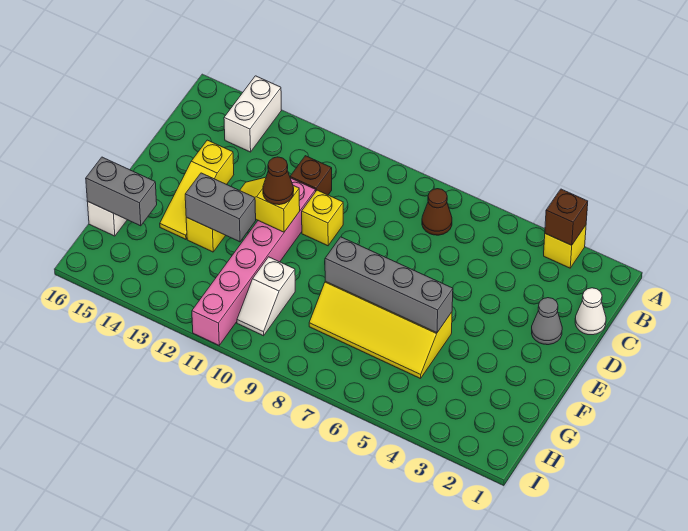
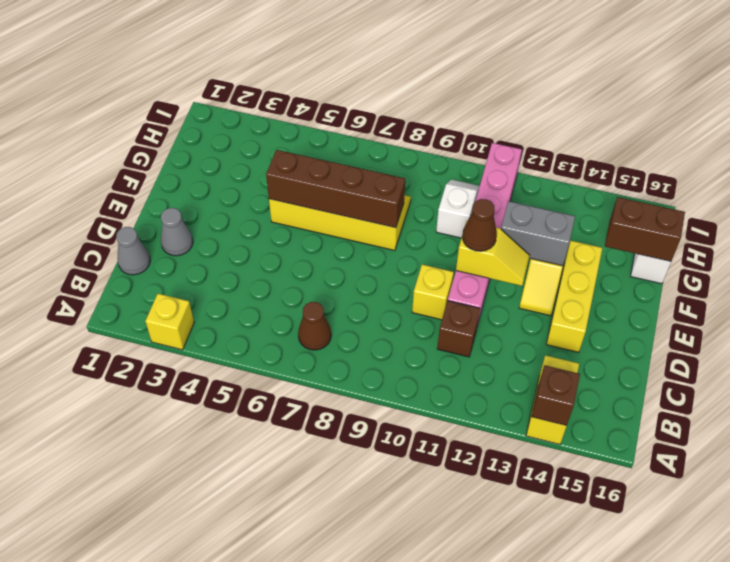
brown 1x1 brick [545,189,588,245] -> brown 1x1 brick moved to [532,365,580,426]
white 1x2 brick [224,76,281,152] -> yellow 1x2 brick [526,355,579,444]
white 1x1 cone [575,288,606,335] -> grey 1x1 cone [116,227,150,275]
yellow 1x3 slope [160,140,234,239] -> yellow 1x3 brick [546,241,602,352]
grey 1x4 brick [325,237,453,333] -> brown 1x4 brick [266,150,405,228]
grey 1x2 brick [86,157,157,226] -> brown 1x2 brick [605,197,685,261]

